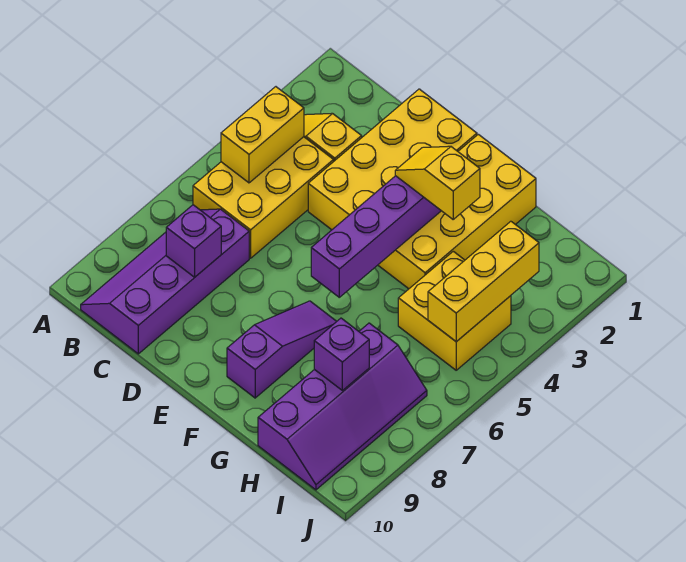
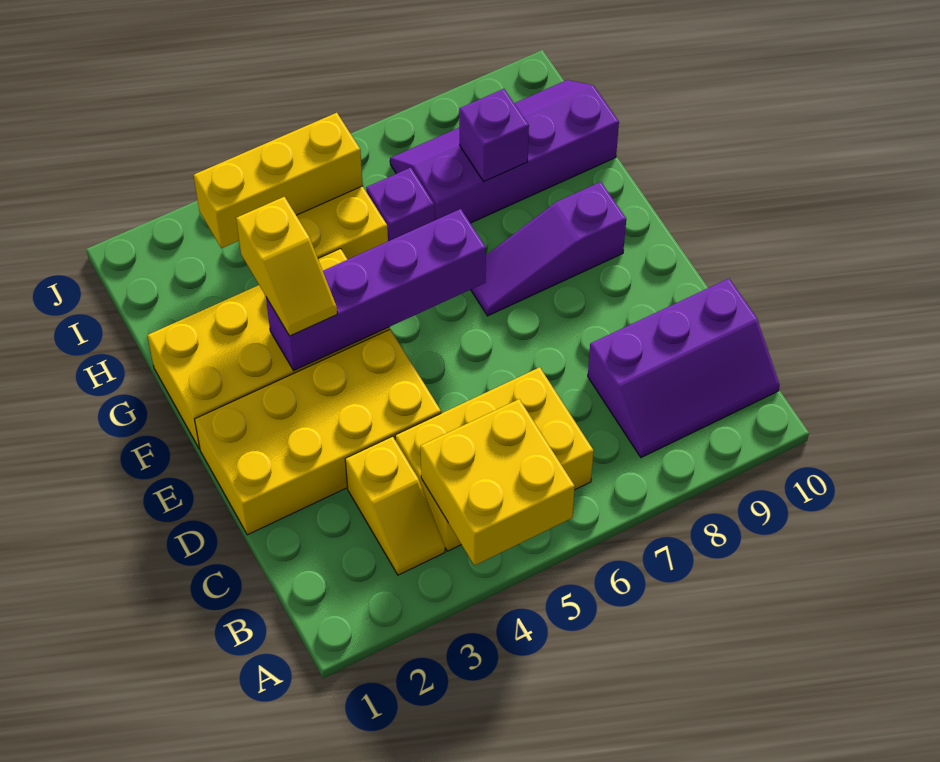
yellow 1x2 brick [221,87,304,183] -> yellow 2x2 brick [420,399,575,565]
purple 2x4 slope [81,209,249,354] -> purple 2x3 slope [588,279,780,457]
purple 1x1 brick [166,205,221,277] -> purple 1x1 brick moved to [366,168,435,241]

